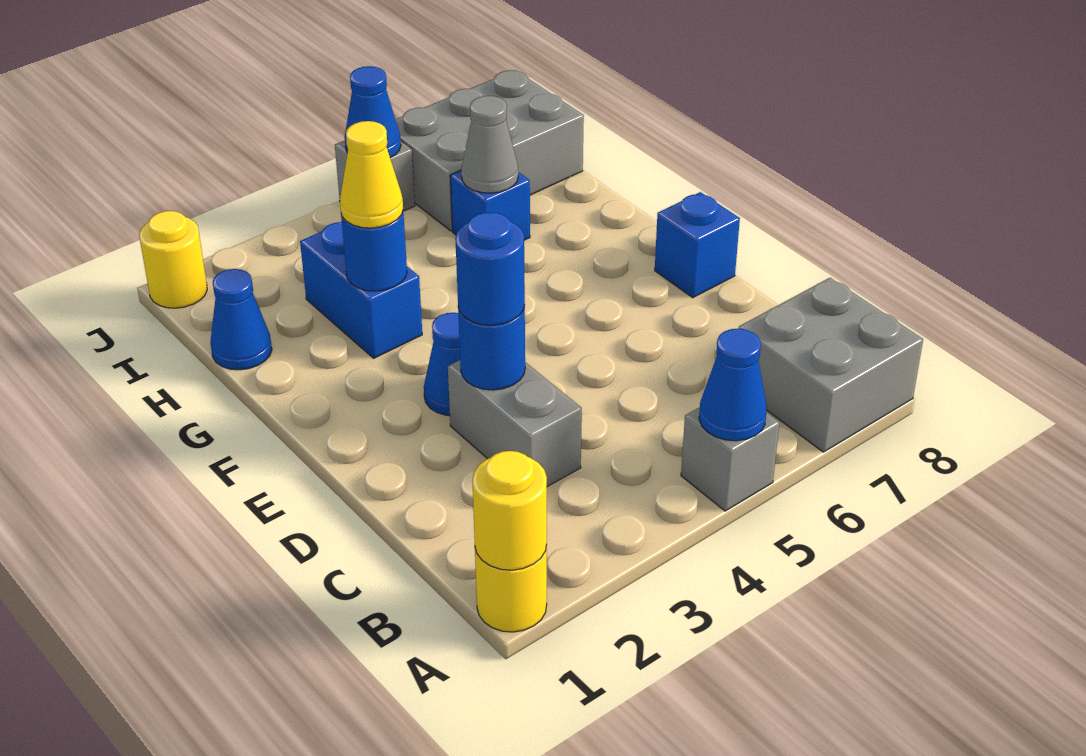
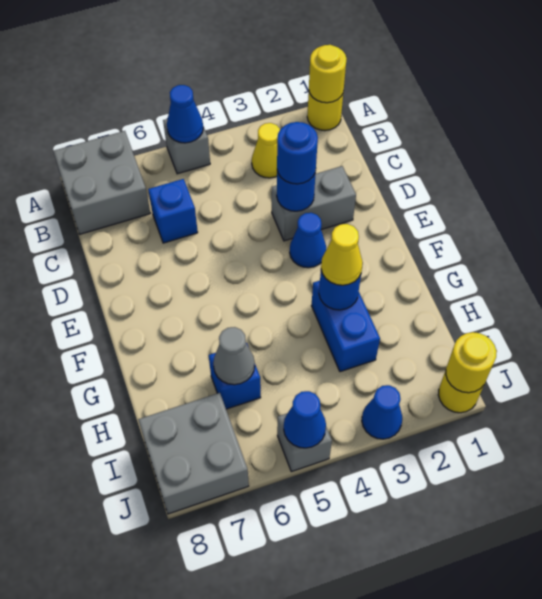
none -> yellow 1x1 cone [252,123,280,178]
grey 1x2 brick [448,360,582,487] -> grey 1x2 brick turned to [272,166,356,241]
blue 1x1 brick [655,192,740,298] -> blue 1x1 brick moved to [148,179,198,243]
blue 1x1 cone [210,269,272,370] -> blue 1x1 cone moved to [362,385,402,439]
grey 2x3 brick [396,70,584,231] -> grey 2x2 brick [138,393,249,514]
none -> yellow 1x1 round brick [446,332,497,393]

